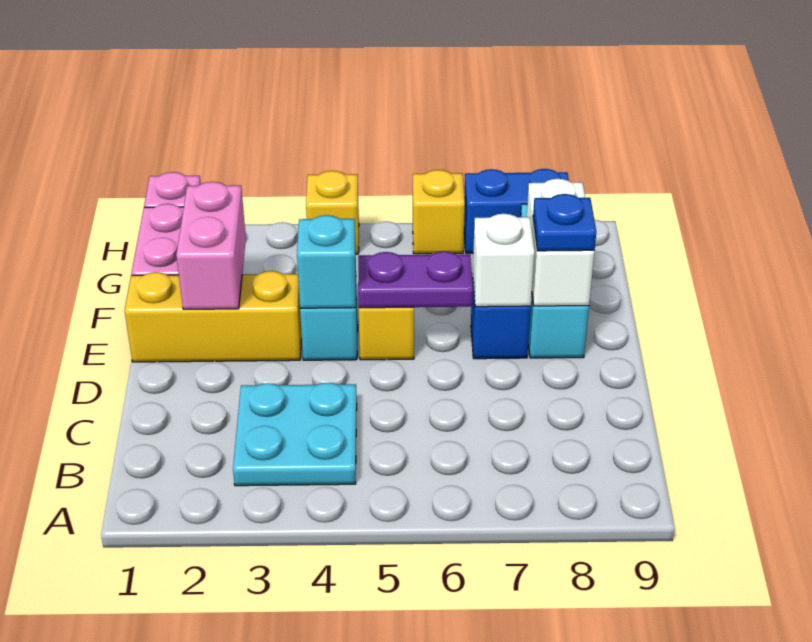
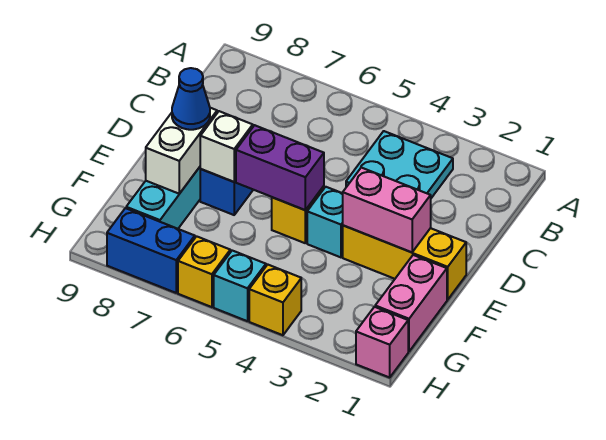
pink 1x2 brick [176,182,246,309] -> pink 1x2 brick turned to [343,168,431,252]
cyan 1x1 brick [297,215,356,308] -> cyan 1x1 brick moved to [214,251,266,321]
purple 1x2 plate [358,251,473,308] -> purple 1x2 brick [236,125,324,210]
blue 1x1 plate [533,194,596,251] -> blue 1x1 cone [172,68,210,130]

